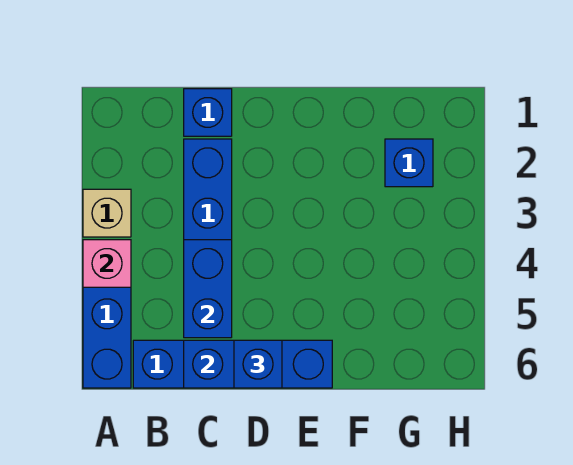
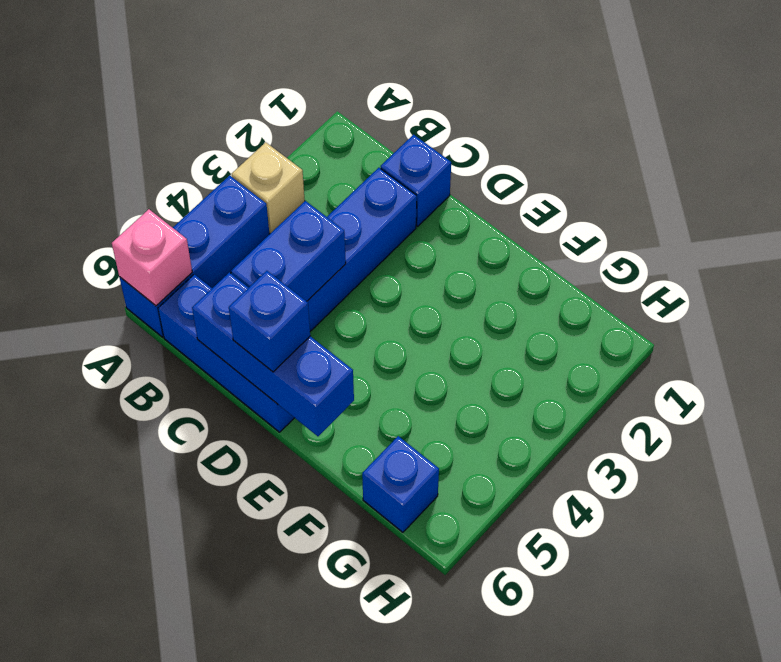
pink 1x1 brick [83,240,131,287] -> pink 1x1 brick moved to [112,209,192,306]
blue 1x1 brick [385,139,433,187] -> blue 1x1 brick moved to [362,436,439,532]

